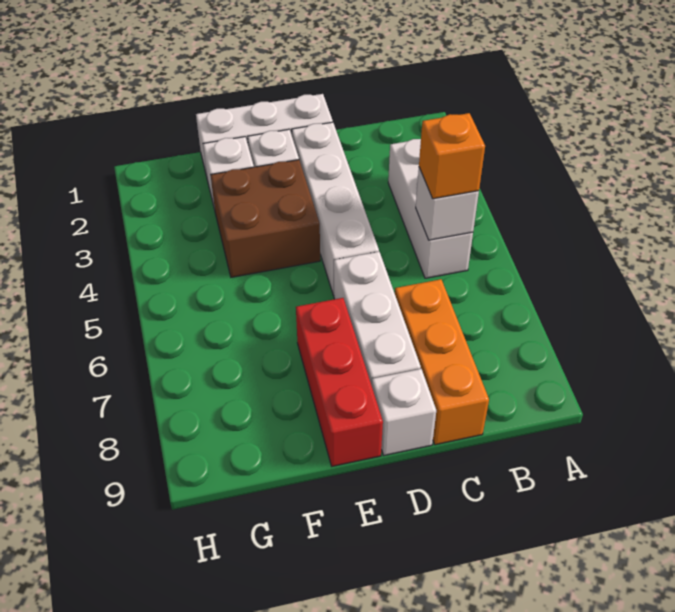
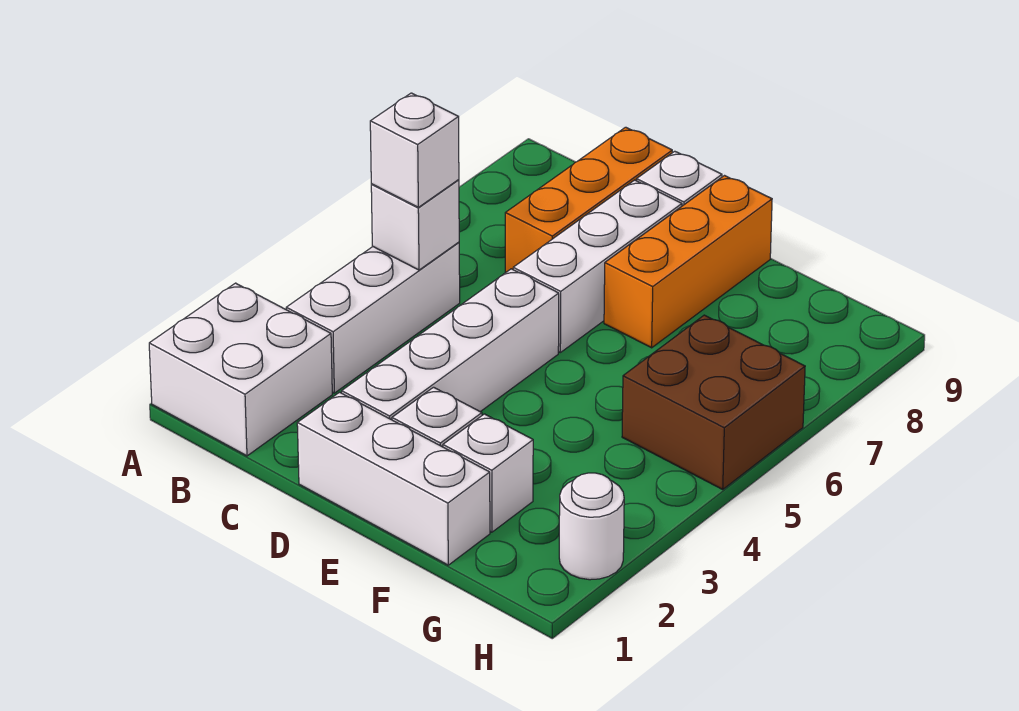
none -> white 2x2 brick [149,283,332,456]
orange 1x1 brick [419,113,485,199] -> white 1x1 brick [370,93,459,207]
brown 2x2 brick [211,160,320,277] -> brown 2x2 brick moved to [622,315,805,489]
red 1x3 brick [296,298,383,466] -> orange 1x3 brick [604,176,772,348]
none -> white 1x1 round brick [559,473,624,580]

